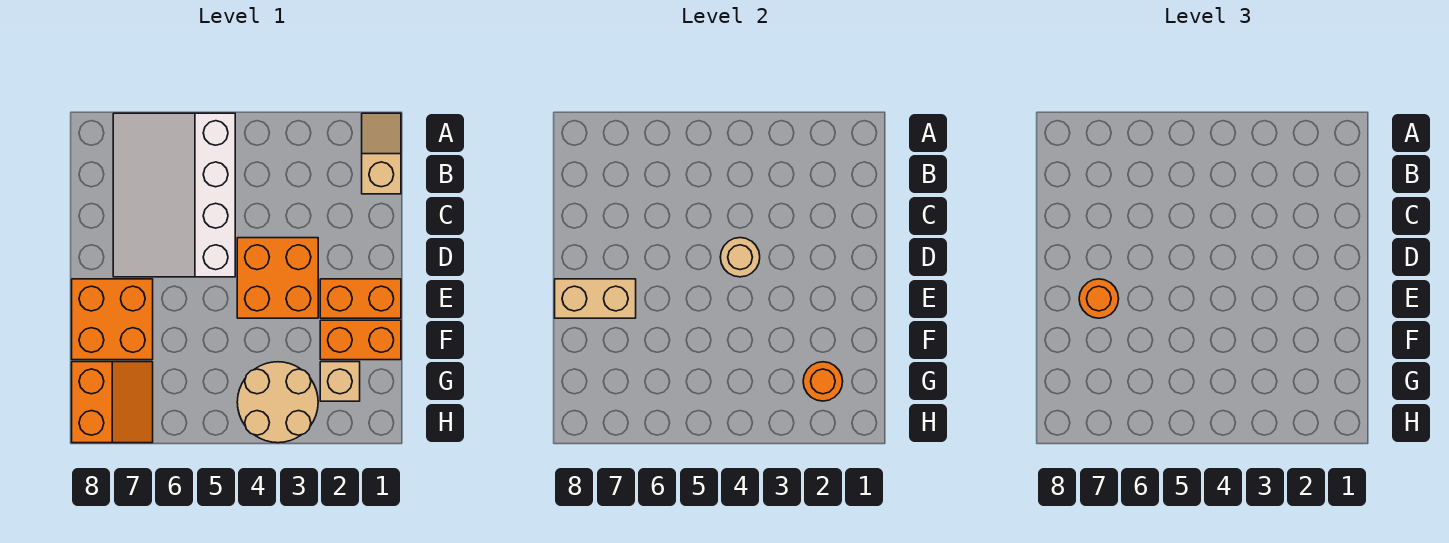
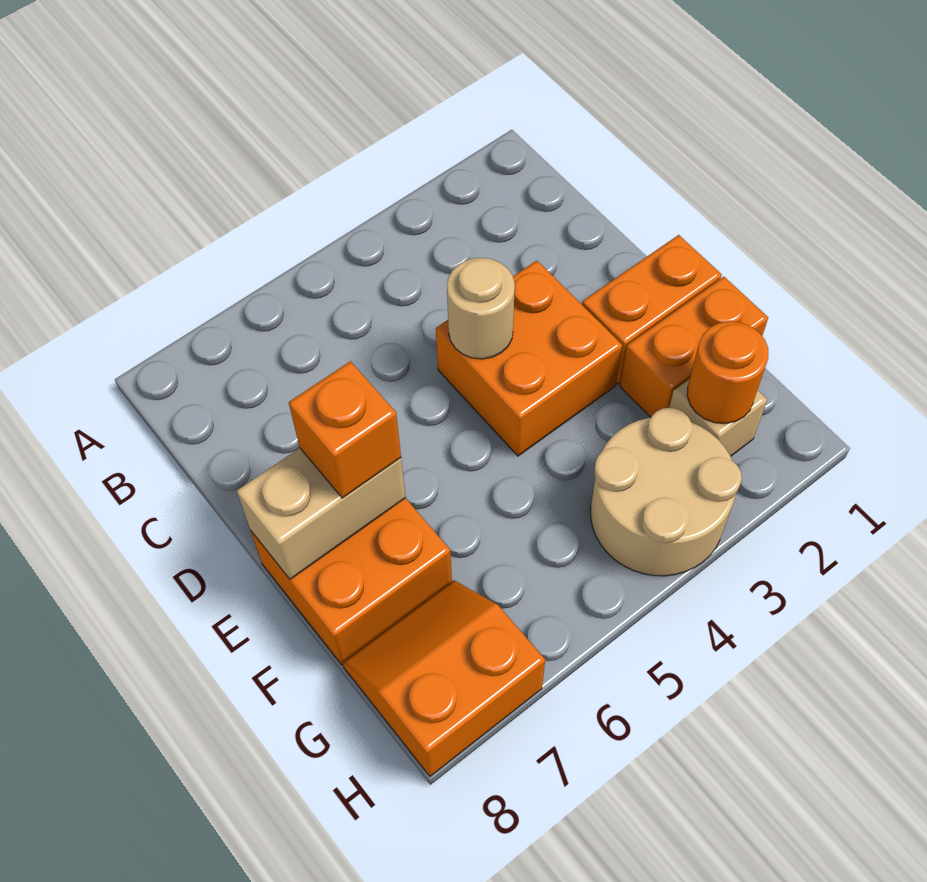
tan 1x2 slope [362,113,401,194] -> none
white 3x4 slope [113,113,235,277] -> none
orange 1x1 round brick [1079,279,1119,318] -> orange 1x1 brick [289,361,401,498]
orange 2x2 slope [72,362,153,443] -> orange 2x2 slope turned to [343,580,545,776]

